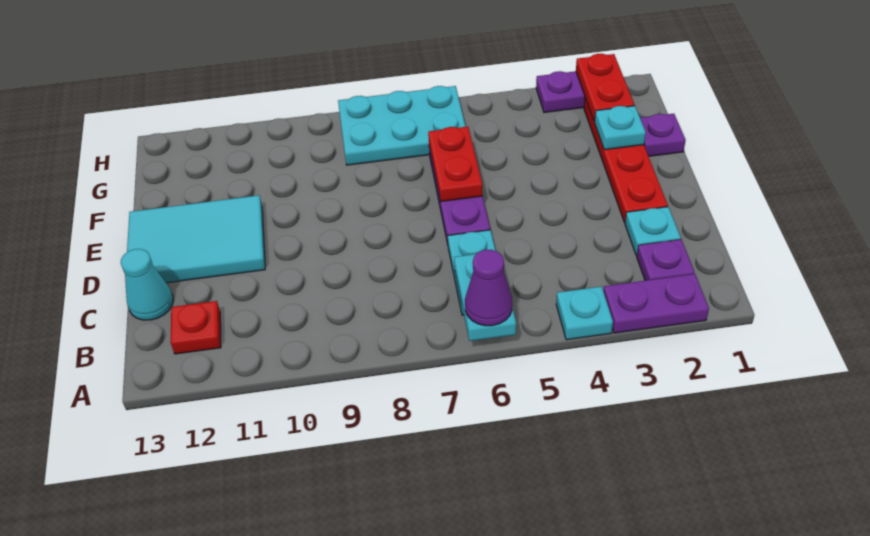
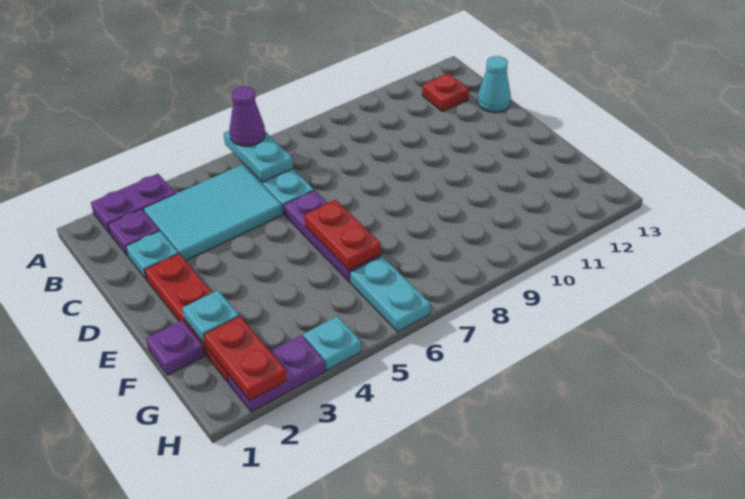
cyan 1x1 plate [556,287,613,340] -> cyan 1x1 plate moved to [303,316,361,370]
cyan 2x3 tile [127,195,265,283] -> cyan 2x3 tile moved to [143,165,282,261]
cyan 2x3 plate [338,86,466,165] -> cyan 1x2 plate [350,256,430,332]

